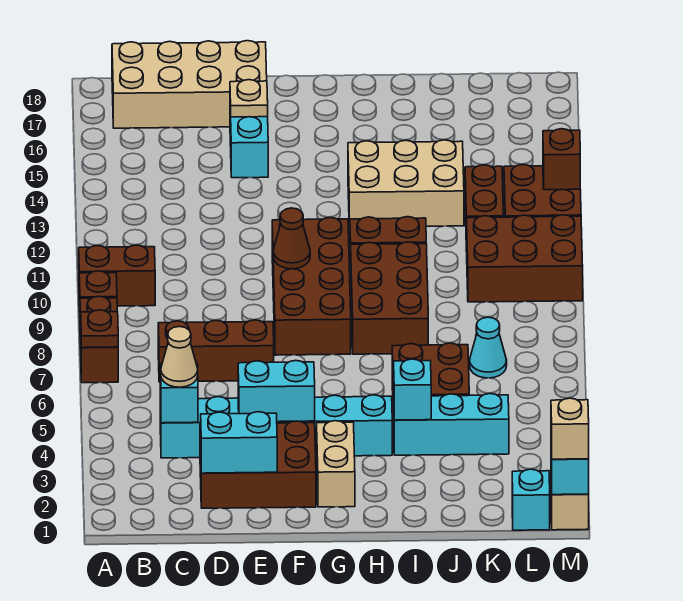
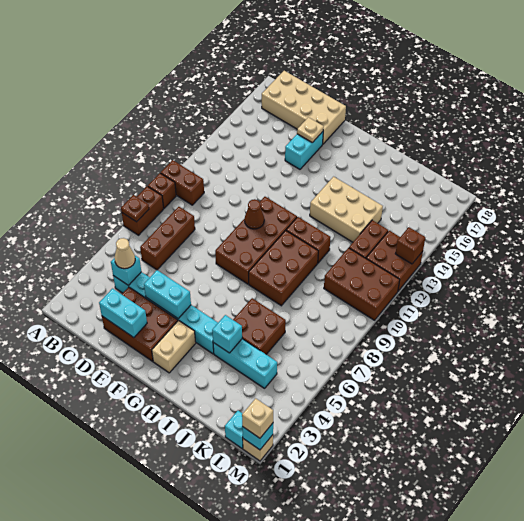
brown 1x3 brick [158,320,274,382] -> brown 1x3 brick turned to [140,207,195,270]
cyan 1x1 cone [470,317,507,378] -> none

